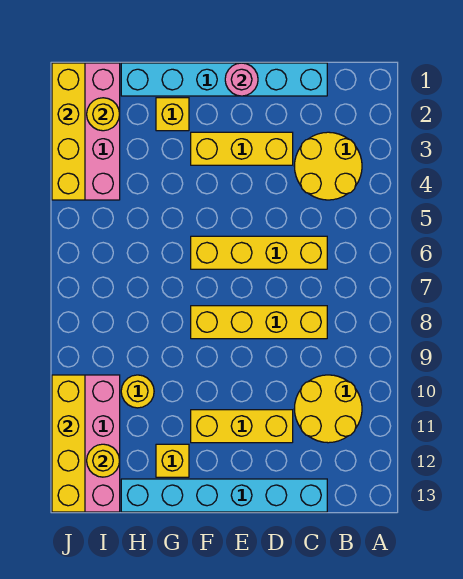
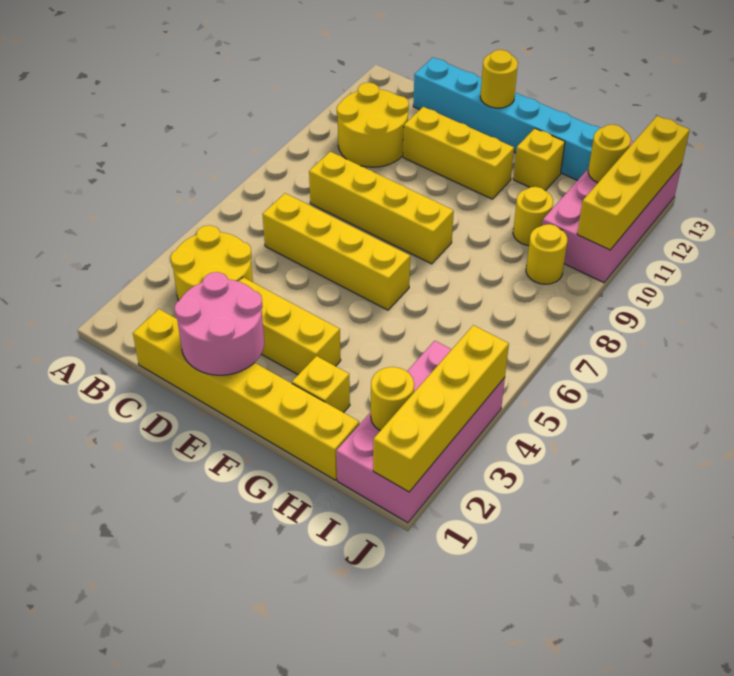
cyan 1x6 brick [121,63,327,96] -> yellow 1x6 brick [133,309,359,480]
pink 1x1 round brick [225,63,258,96] -> pink 2x2 round brick [174,272,264,375]
none -> yellow 1x1 round brick [480,50,518,108]
none -> yellow 1x1 round brick [526,224,568,284]

